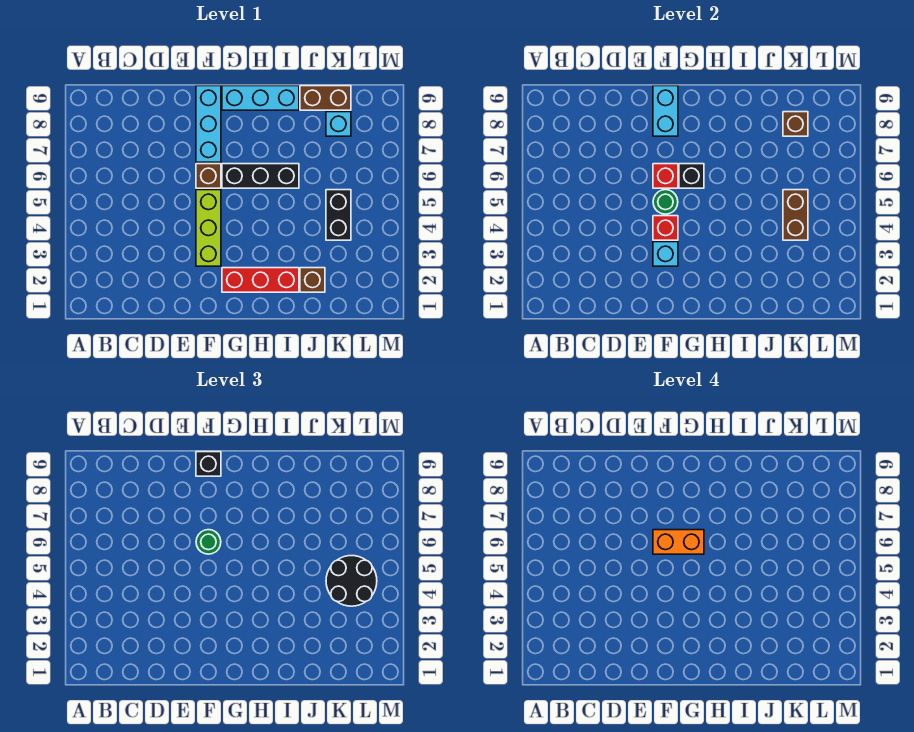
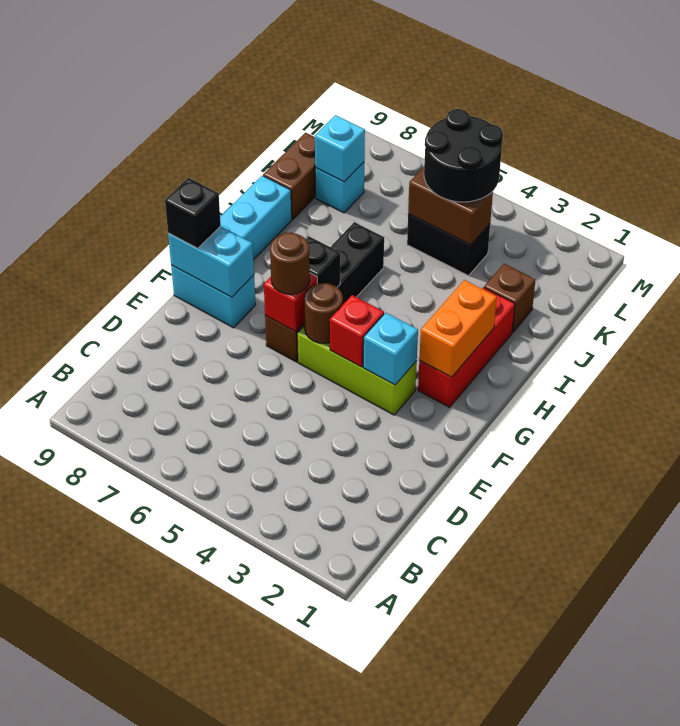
green 1x1 round brick [653,190,678,214] -> brown 1x1 round brick [304,283,343,343]
green 1x1 round brick [196,530,221,554] -> brown 1x1 round brick [270,232,310,294]
orange 1x2 brick [653,530,704,554] -> orange 1x2 brick moved to [419,280,497,377]
cyan 1x3 brick [196,86,221,162] -> cyan 1x2 brick [171,265,256,328]
brown 1x1 brick [783,112,808,136] -> cyan 1x1 brick [315,115,365,182]

